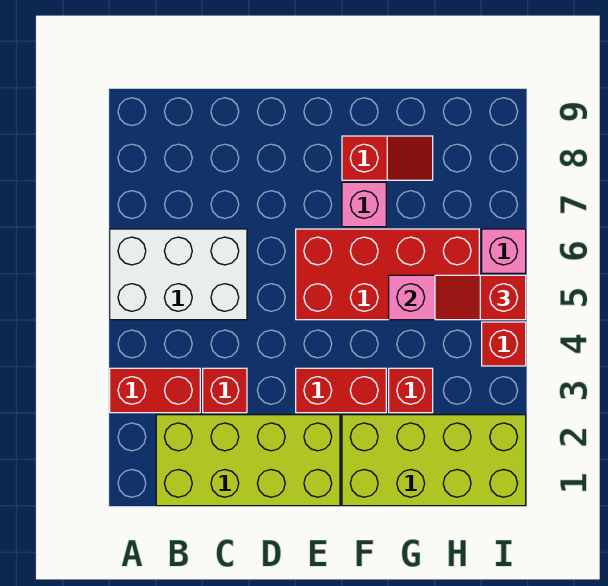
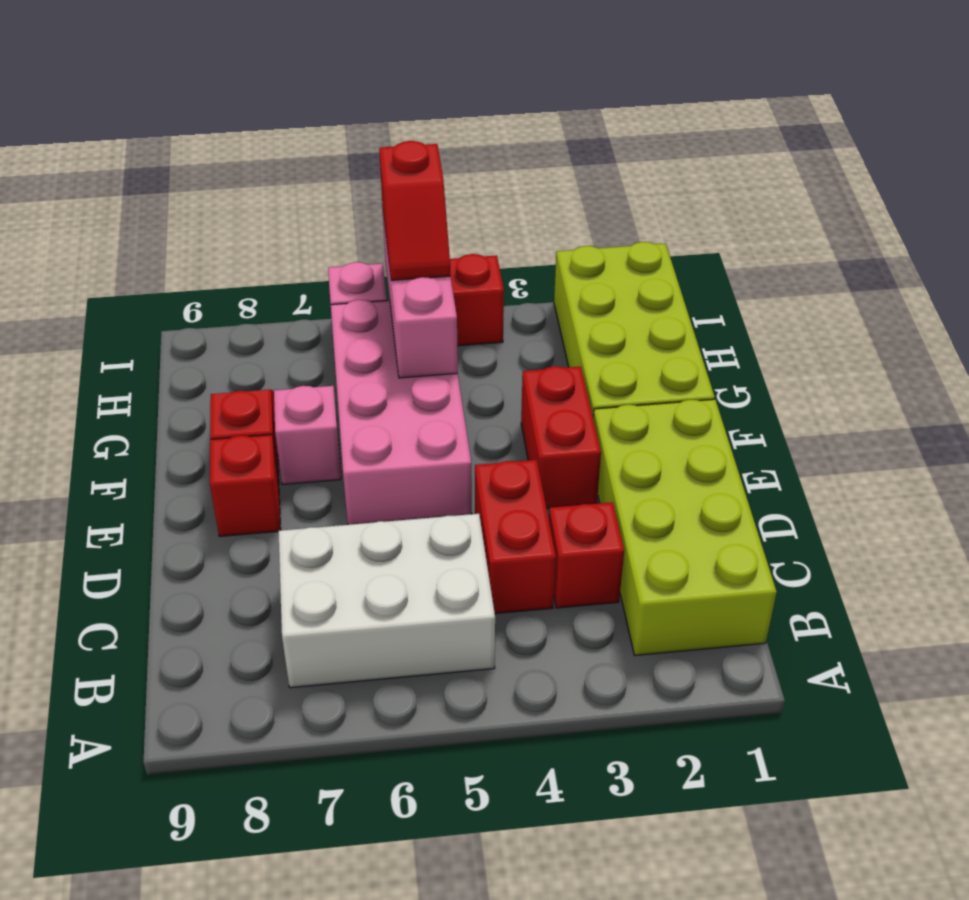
red 1x2 brick [110,368,200,413] -> red 1x2 brick moved to [475,460,556,614]
white 2x3 brick [110,229,247,320] -> white 2x3 brick turned to [278,514,495,688]
red 2x4 brick [296,229,479,320] -> pink 2x4 brick [331,300,472,525]
red 1x1 brick [389,368,433,413] -> red 1x1 brick moved to [210,435,281,536]

